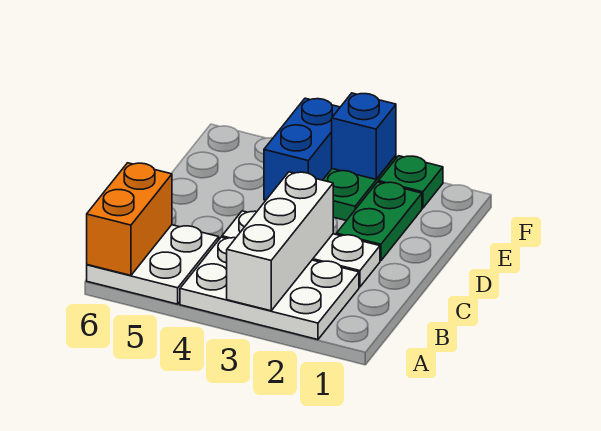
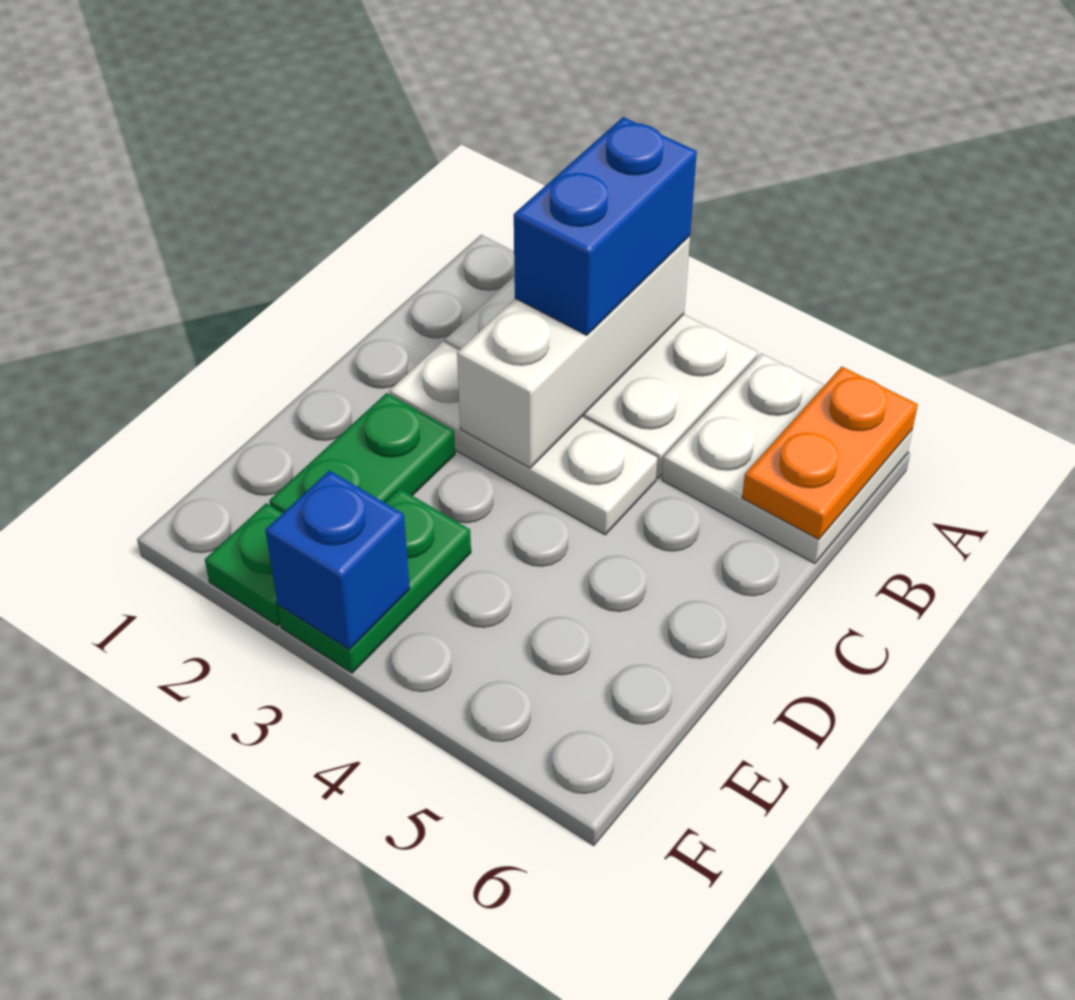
orange 1x2 brick [87,163,172,275] -> orange 1x2 plate [742,367,918,539]
blue 1x2 brick [264,98,340,200] -> blue 1x2 brick moved to [514,117,697,335]

